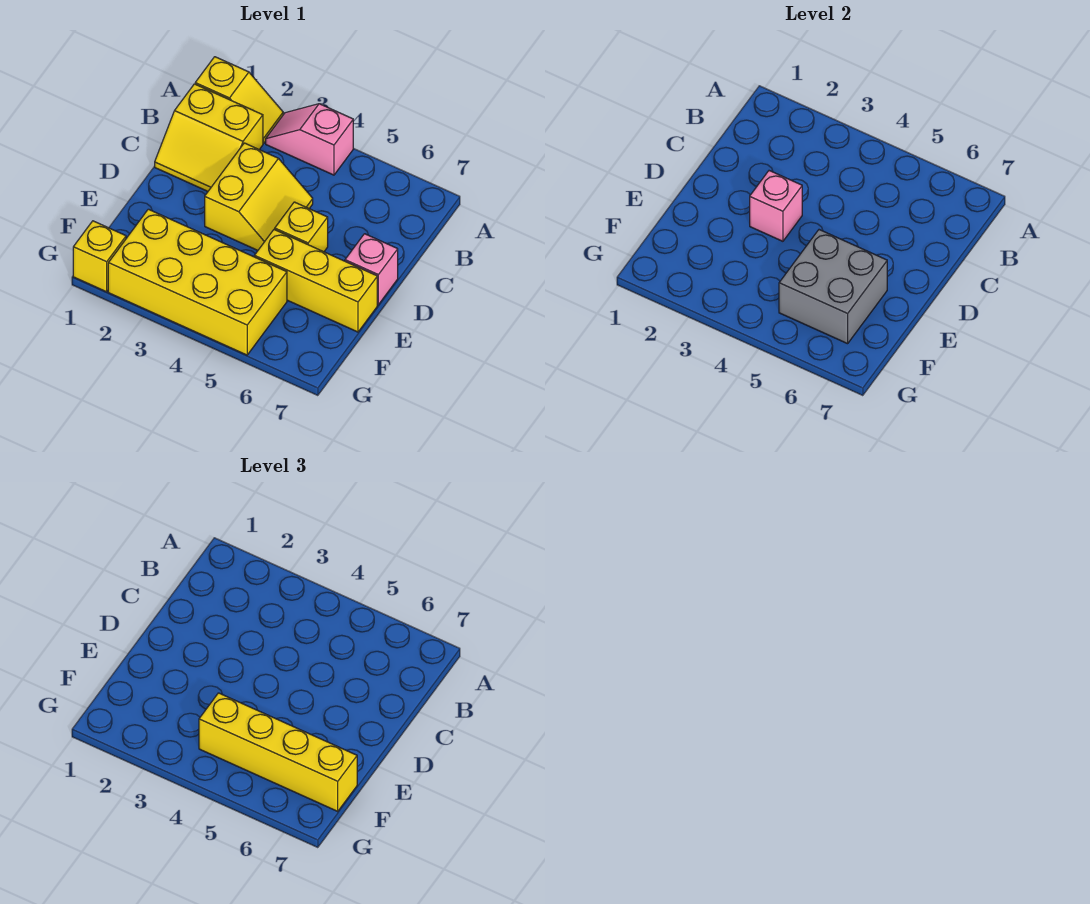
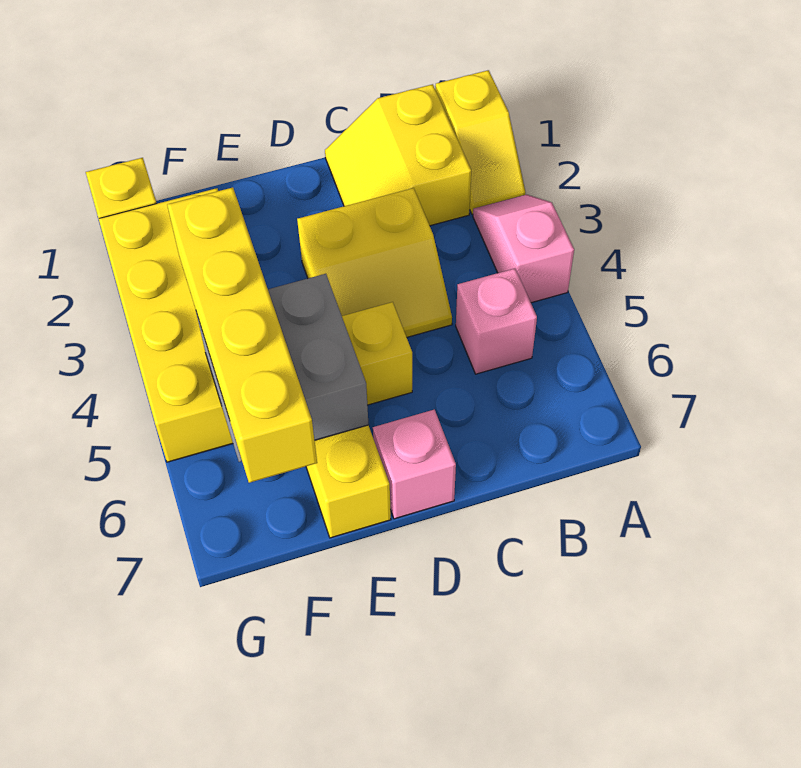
pink 1x1 brick [750,171,802,241] -> pink 1x1 brick moved to [456,269,537,374]

